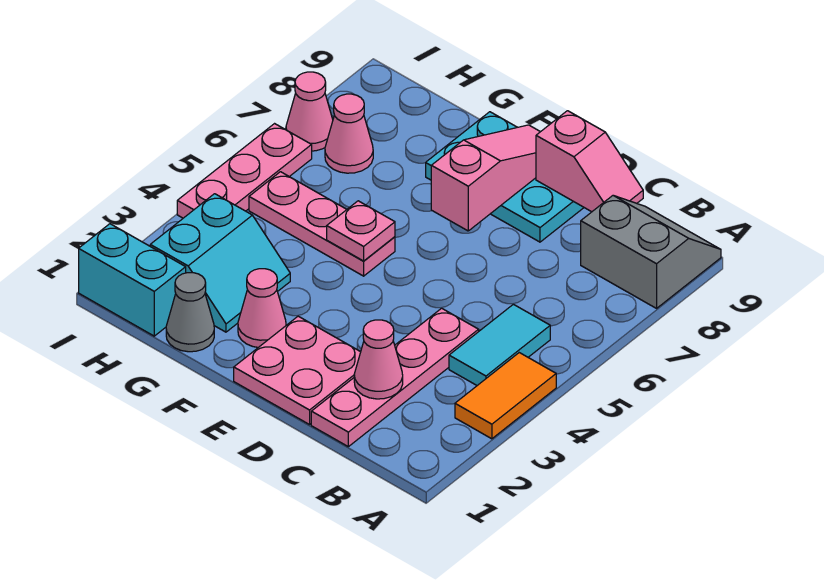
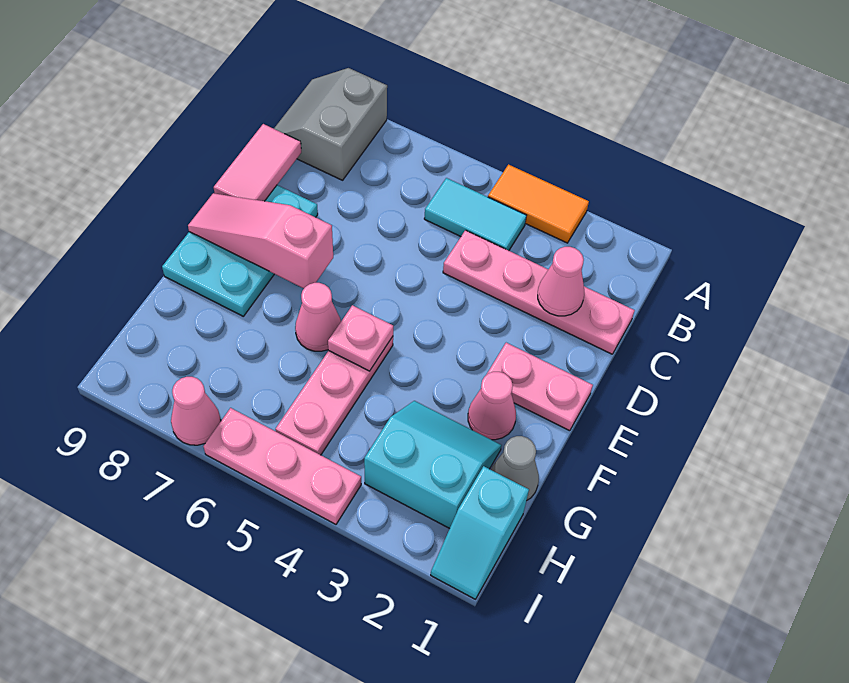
pink 1x2 slope [536,111,643,212] -> pink 1x2 tile [214,124,301,201]
pink 2x2 plate [234,316,361,425] -> pink 1x2 plate [486,343,593,431]
cyan 1x2 brick [79,224,186,336] -> cyan 1x2 slope [431,466,529,599]
pink 1x1 cone [325,94,373,173] -> pink 1x1 cone moved to [295,283,341,351]

